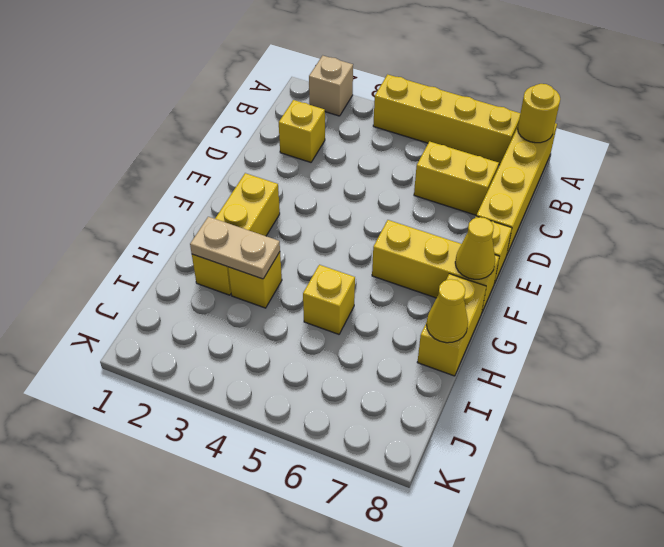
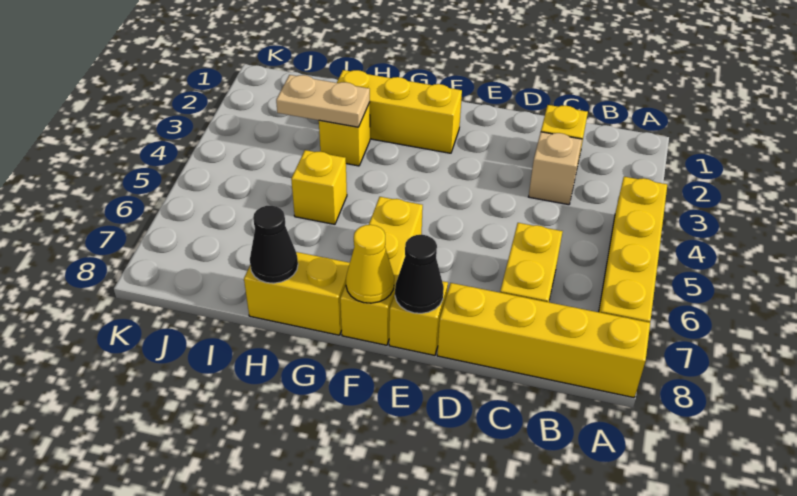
tan 1x1 brick [309,56,353,116] -> tan 1x1 brick moved to [529,132,582,205]
yellow 1x1 round brick [518,84,560,143] -> none
none -> black 1x1 cone [395,235,444,313]
tan 1x2 plate [190,217,280,279] -> tan 1x2 plate turned to [276,75,370,127]
yellow 1x1 cone [427,279,468,343] -> black 1x1 cone [250,206,298,283]

